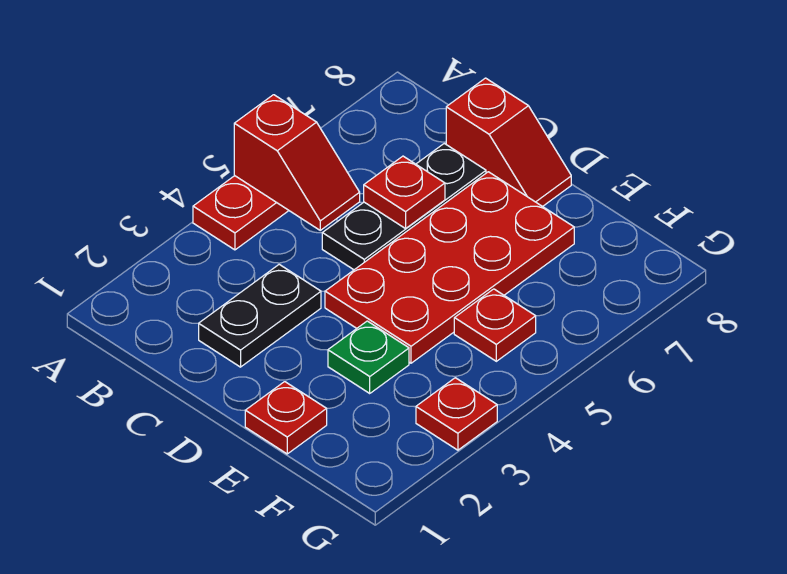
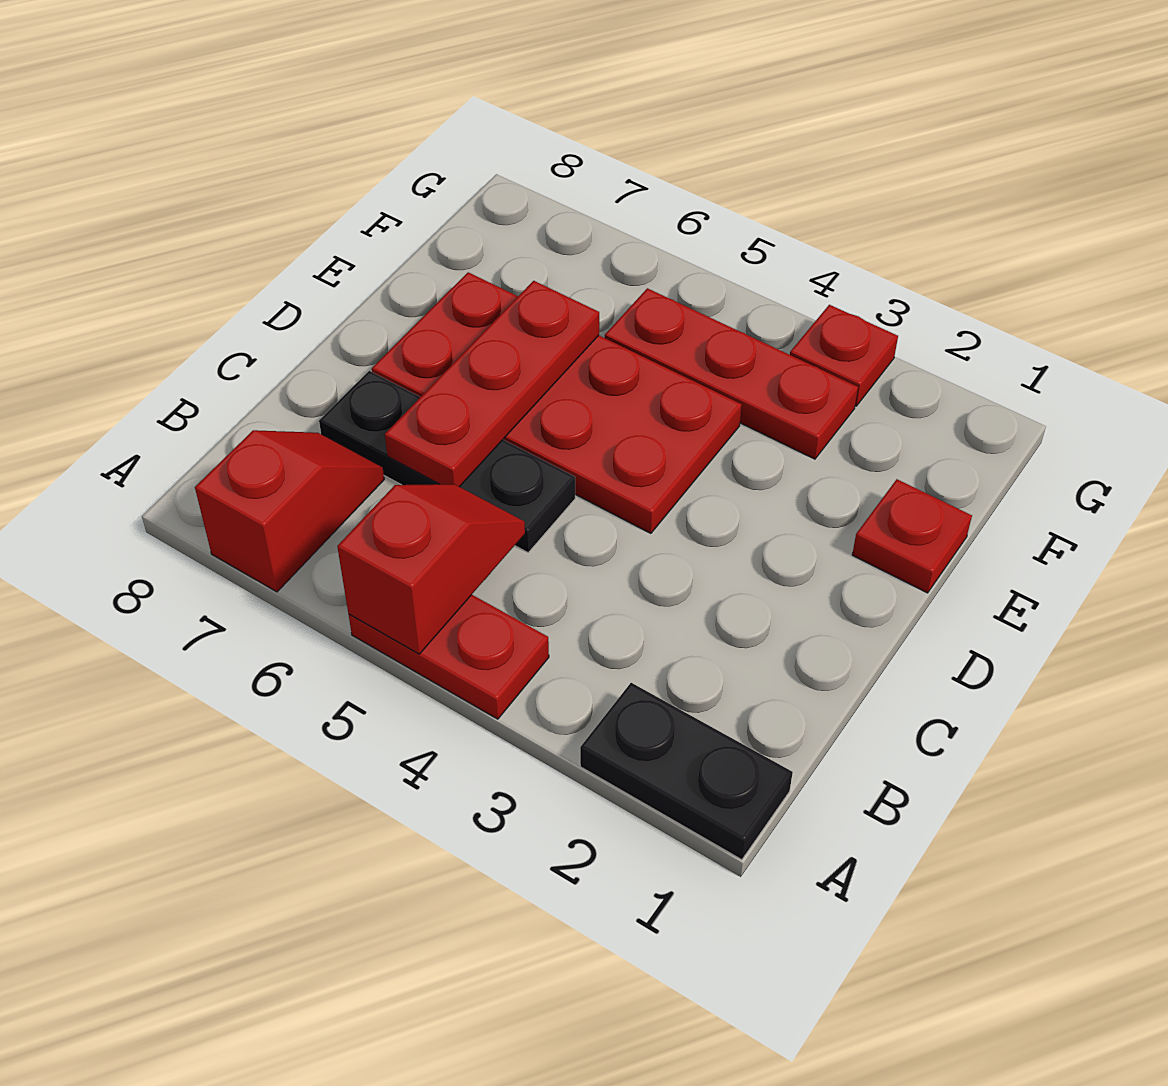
black 1x2 plate [199,264,321,367] -> black 1x2 plate moved to [580,683,793,860]
red 1x1 plate [364,156,445,229] -> red 1x3 plate [385,281,599,487]
red 1x2 slope [446,78,571,207] -> red 1x2 slope moved to [195,430,384,592]
green 1x1 plate [328,321,409,393] -> none
red 1x1 plate [454,289,536,361] -> red 1x3 plate [605,288,858,459]

